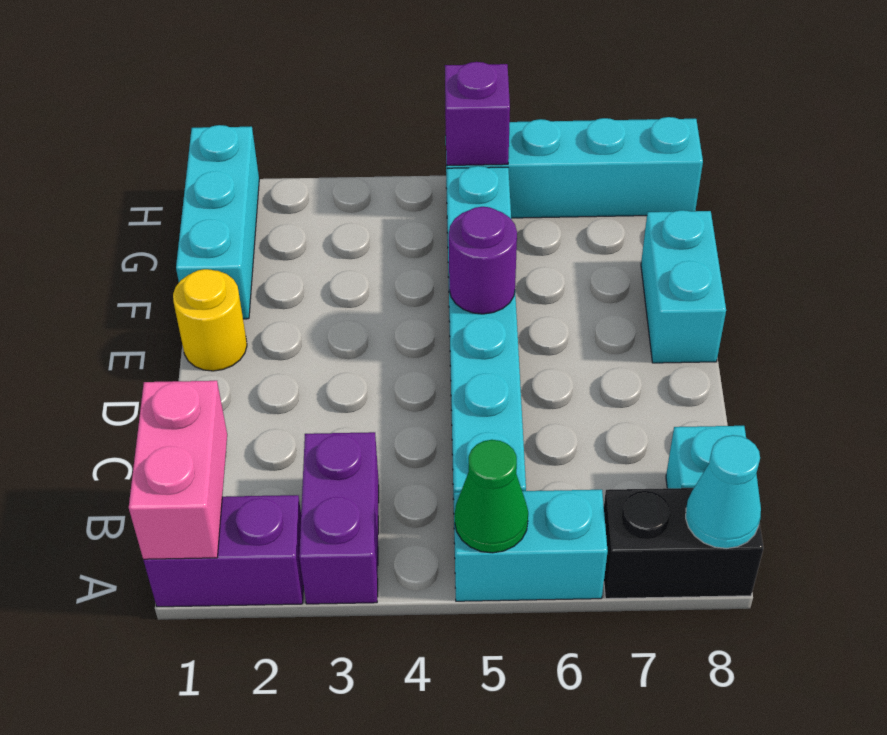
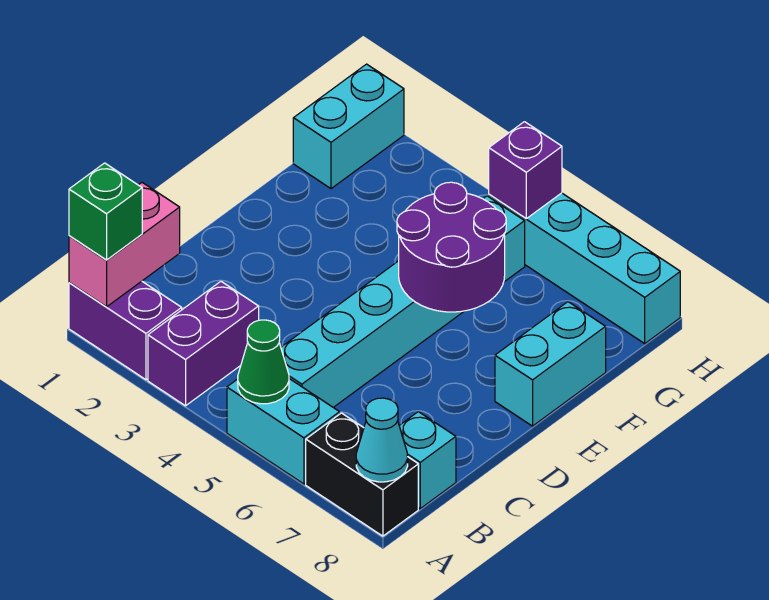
none -> green 1x1 brick [69,163,142,260]
yellow 1x1 round brick [173,269,247,371] -> none
purple 1x1 round brick [449,207,517,314] -> purple 2x2 round brick [397,182,506,312]
cyan 1x3 brick [176,125,259,319] -> cyan 1x2 brick [293,64,404,189]

